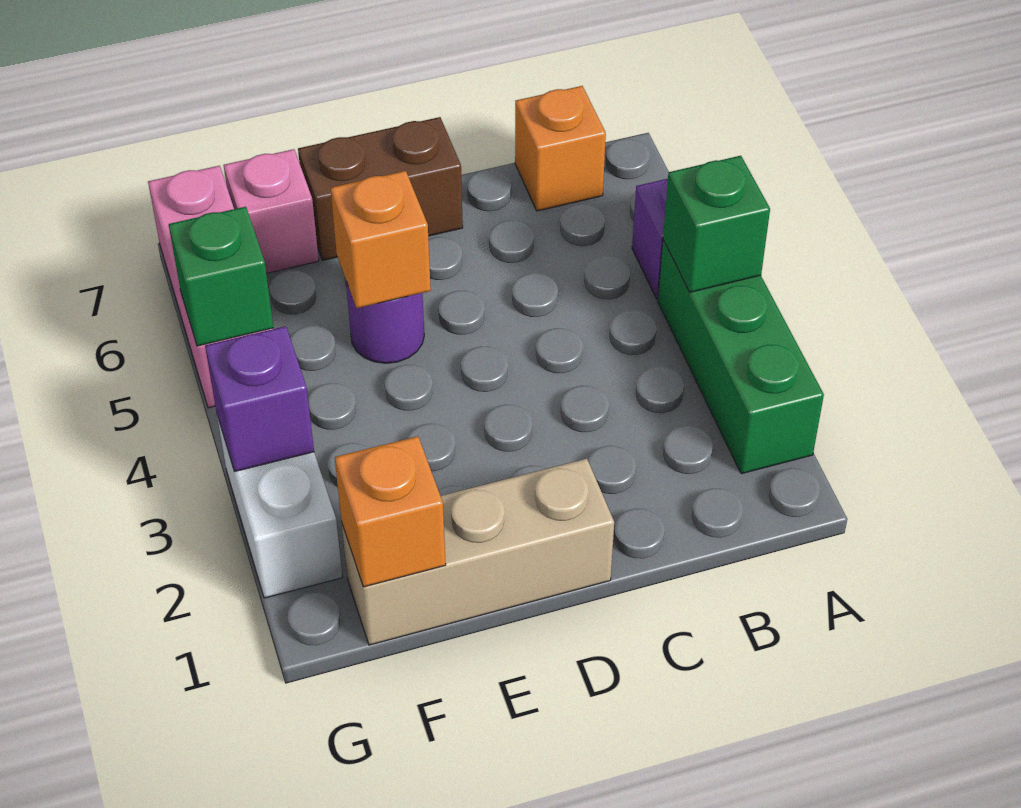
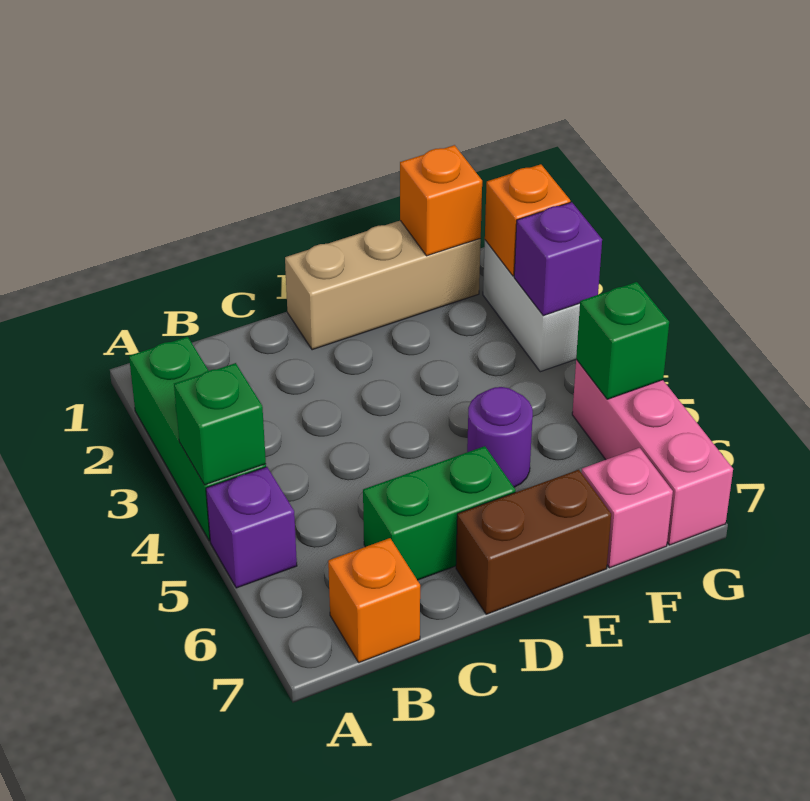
none -> green 1x2 brick [363,446,516,580]
orange 1x1 brick [331,171,431,308] -> orange 1x1 brick moved to [485,164,570,276]

